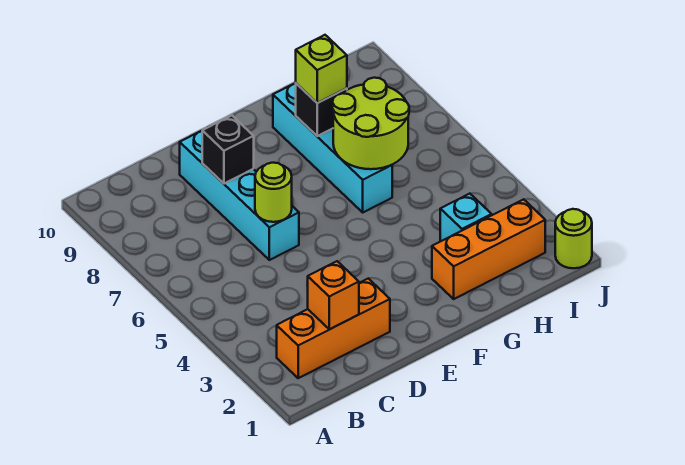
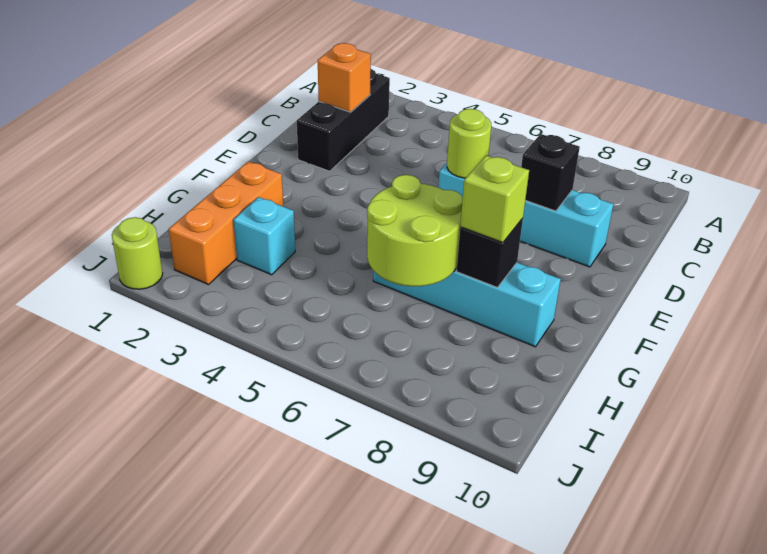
orange 1x3 brick [277,278,390,378] -> black 1x3 brick [297,69,390,171]

